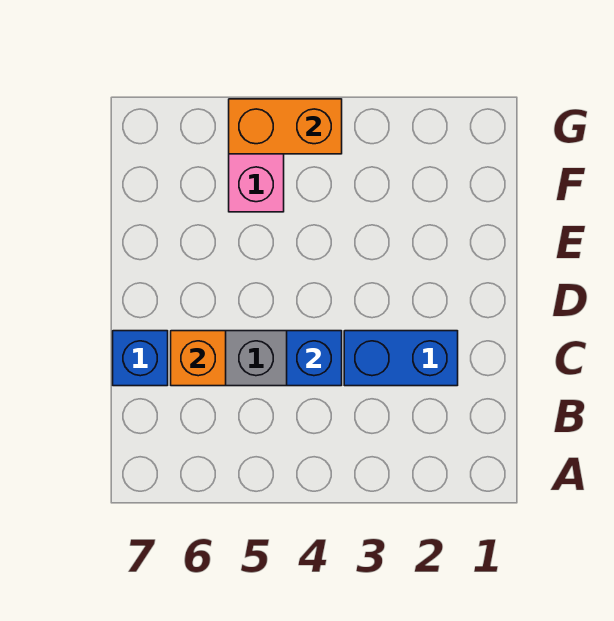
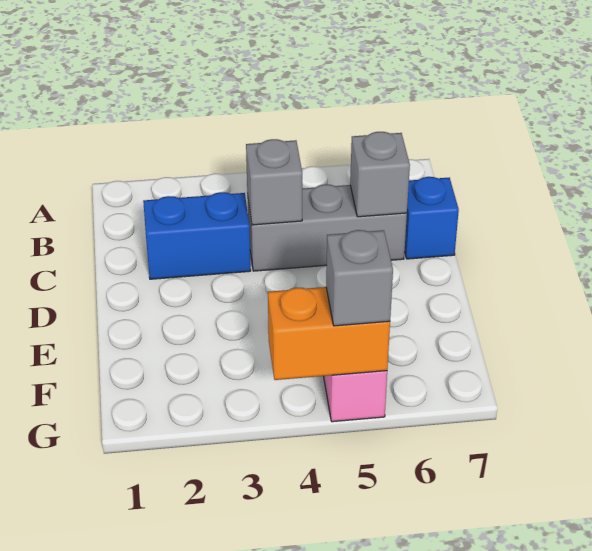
blue 1x1 brick [287,331,342,386] -> grey 1x1 brick [246,139,302,225]
orange 1x1 brick [171,331,226,386] -> grey 1x1 brick [350,132,410,217]
none -> grey 1x1 brick [326,230,393,326]

